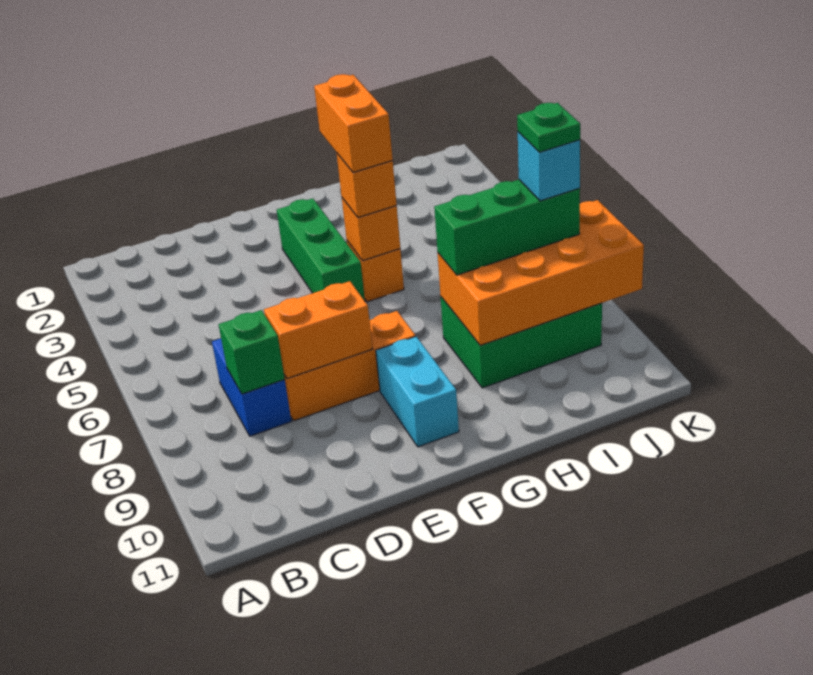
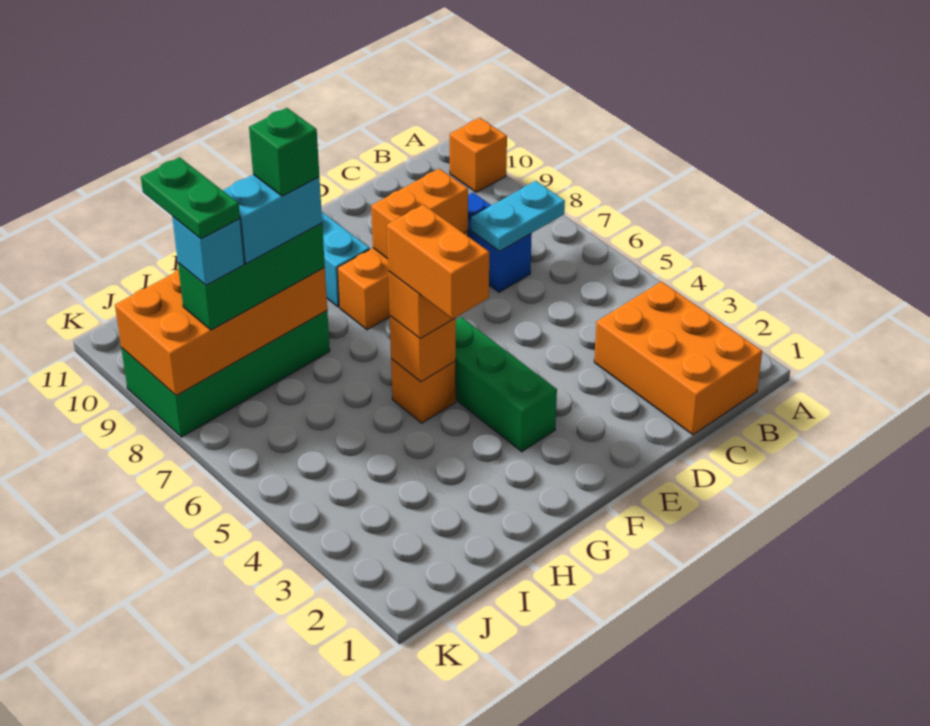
none -> orange 1x1 brick [450,118,507,192]
none -> orange 2x3 brick [594,282,762,435]
none -> cyan 1x2 plate [471,181,565,251]
green 1x1 brick [219,310,285,394] -> green 1x1 brick moved to [249,108,319,196]
green 2x3 brick [441,297,602,388] -> green 2x4 brick [121,311,330,437]
none -> cyan 1x2 brick [223,175,322,263]
green 1x1 plate [517,103,580,152] -> green 1x2 plate [141,157,240,239]

